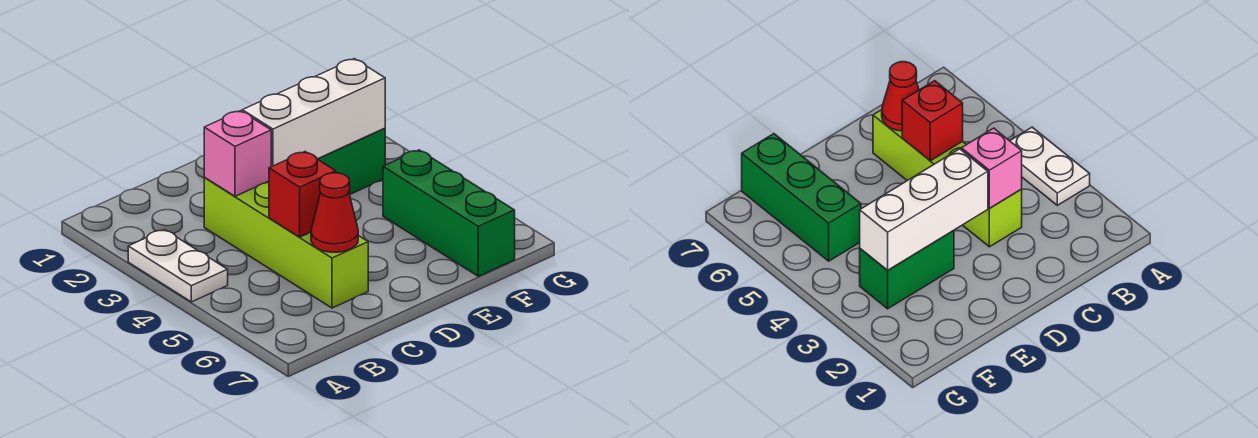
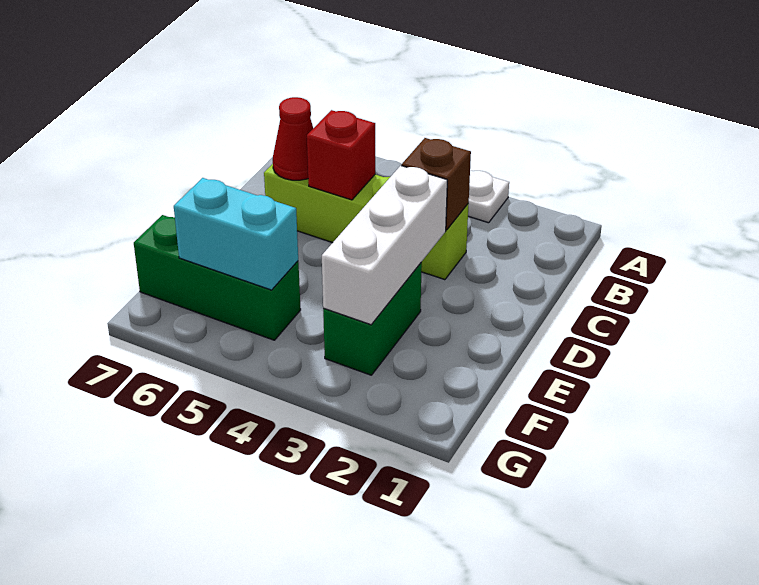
pink 1x1 brick [204,111,271,196] -> brown 1x1 brick [402,138,471,230]
none -> cyan 1x2 brick [174,178,298,290]

